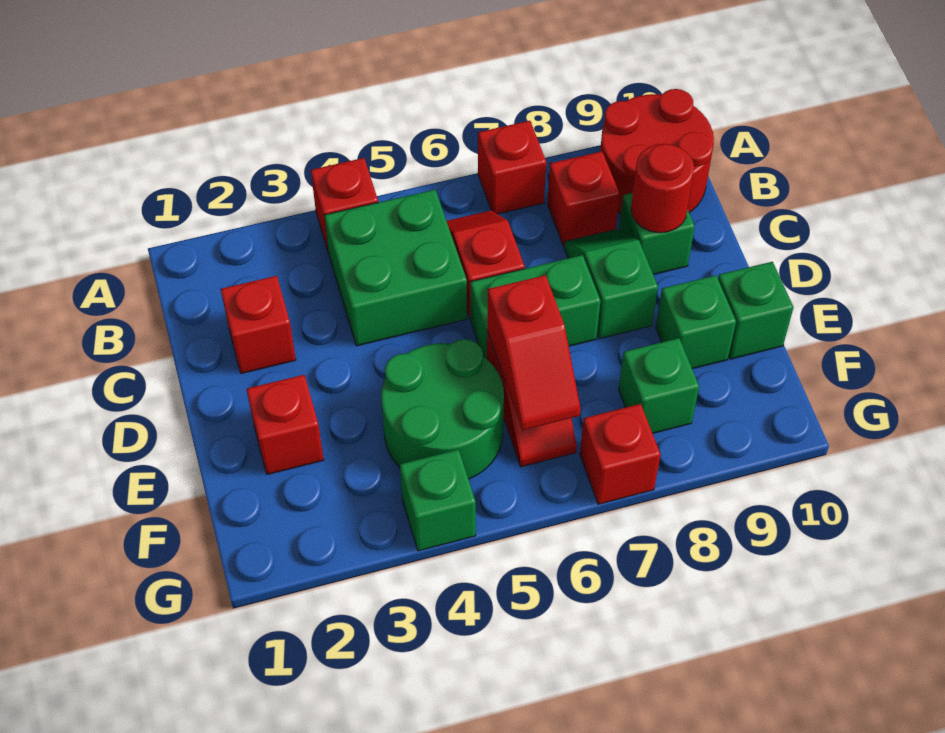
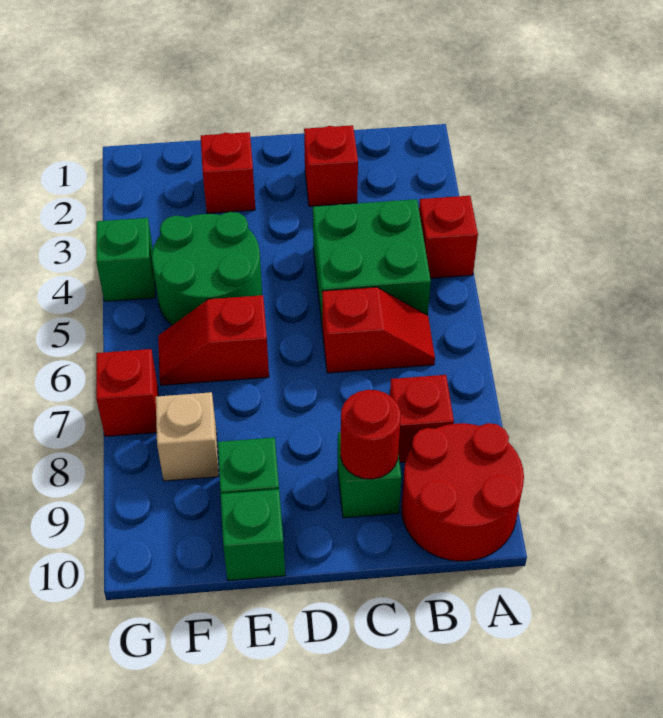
red 1x1 brick [478,121,546,214] -> none
green 1x2 slope [564,229,658,339] -> none
green 1x2 brick [470,255,600,359] -> none
red 1x2 slope [487,275,581,430] -> none
green 1x1 brick [619,338,699,433] -> tan 1x1 brick [156,392,219,481]

